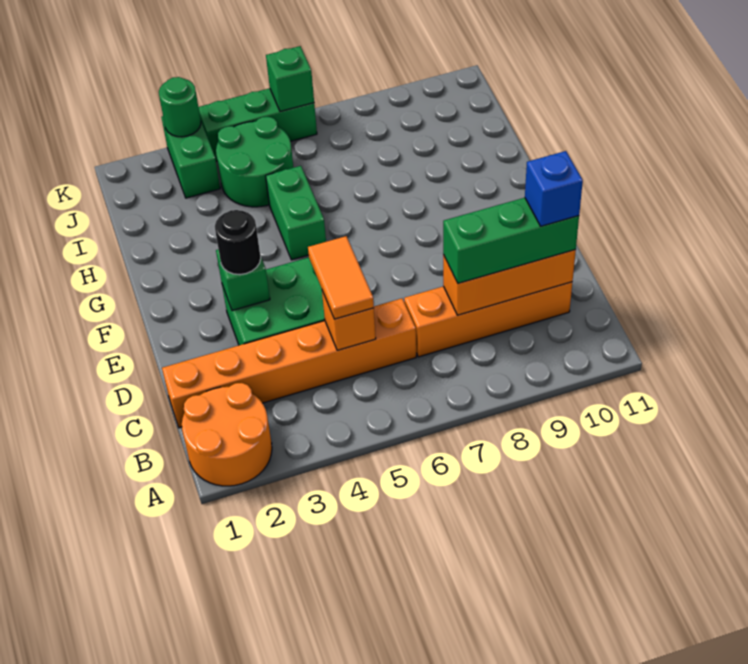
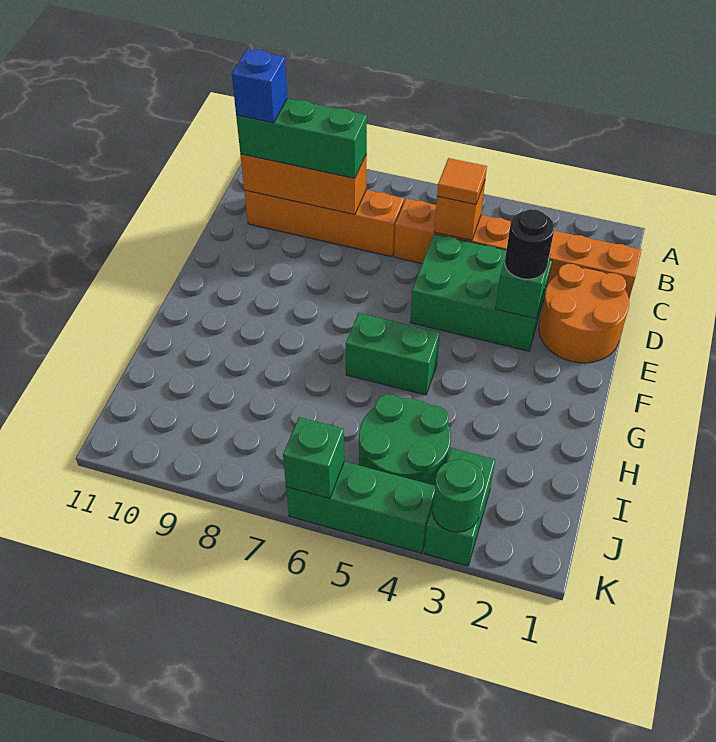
orange 2x2 round brick [182,383,272,486] -> orange 2x2 round brick moved to [539,264,629,363]
orange 1x2 tile [308,236,374,319] -> orange 1x1 tile [437,158,487,204]
green 1x2 brick [266,166,326,260] -> green 1x2 brick turned to [346,313,440,395]

